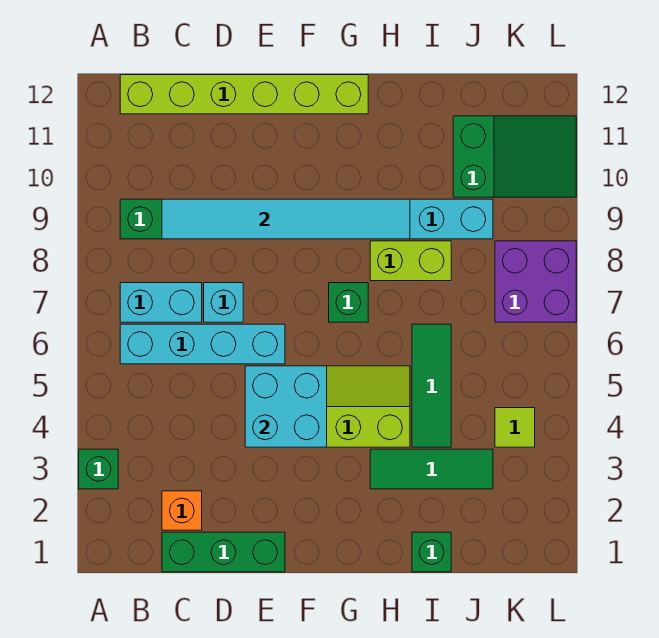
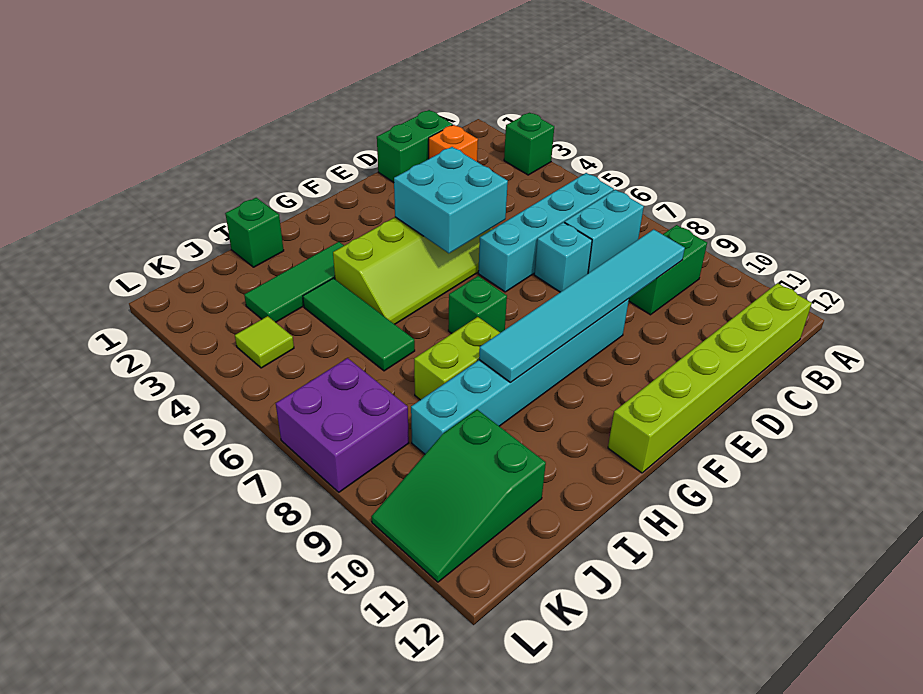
green 1x3 brick [162,532,285,572] -> green 1x2 brick [377,110,453,182]

